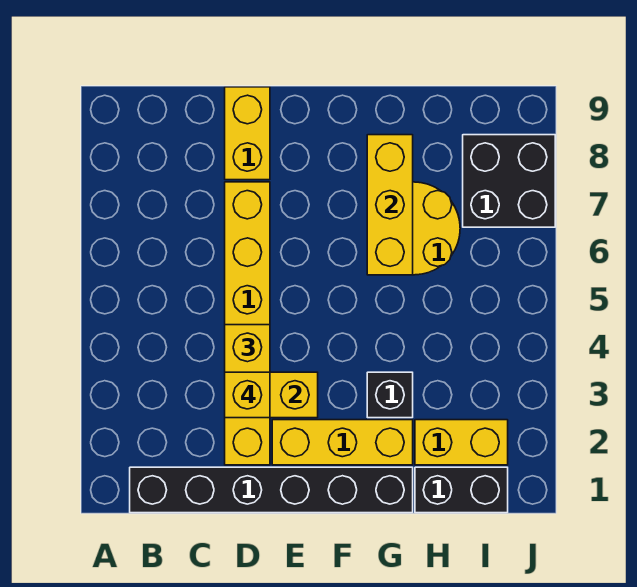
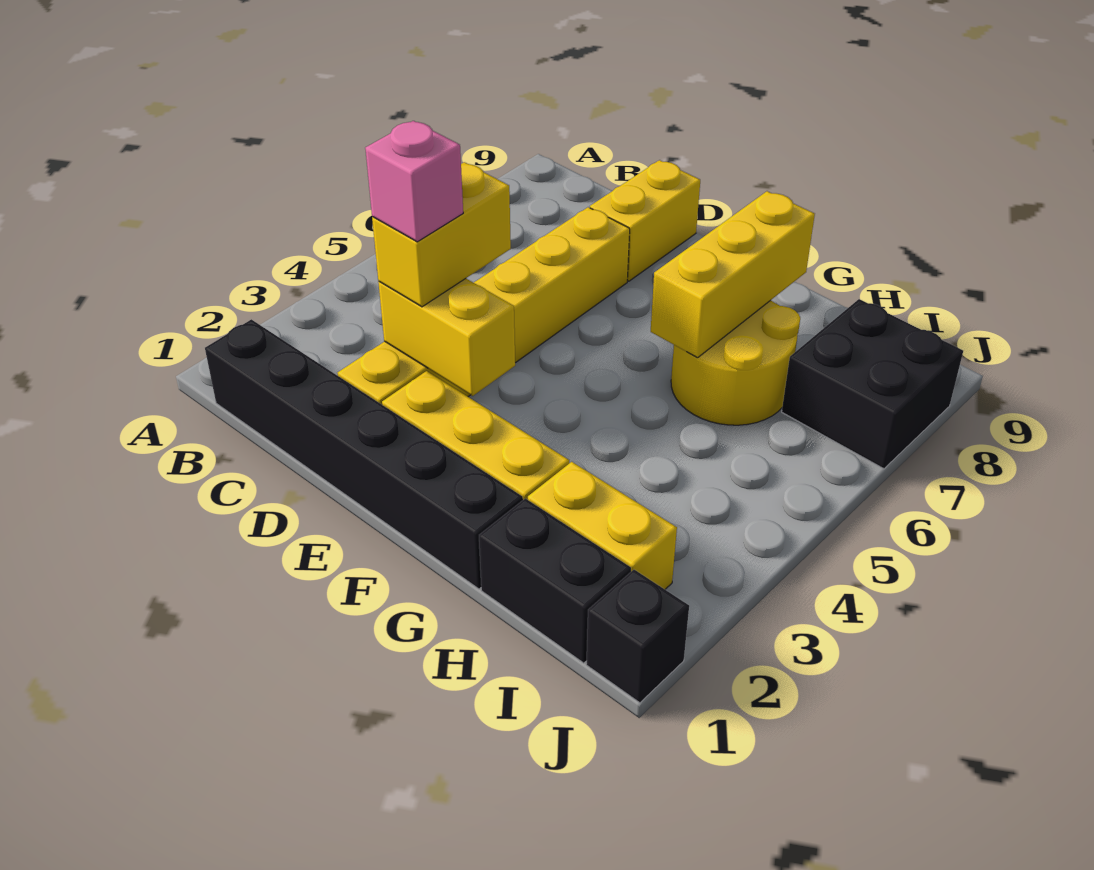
yellow 1x1 brick [225,372,270,418] -> pink 1x1 brick [365,121,463,242]
black 1x1 brick [367,372,413,418] -> black 1x1 brick moved to [586,570,689,703]

